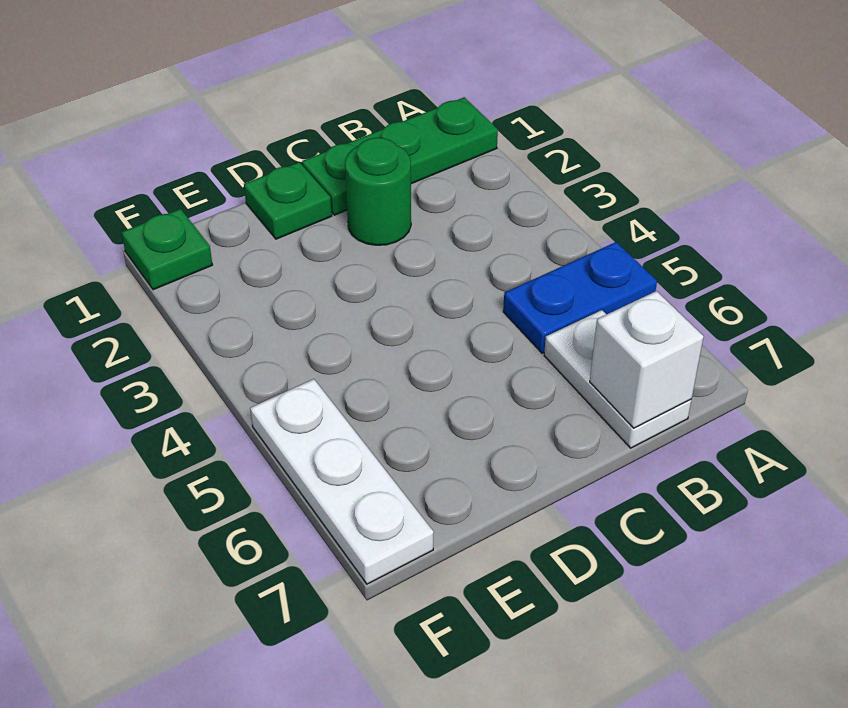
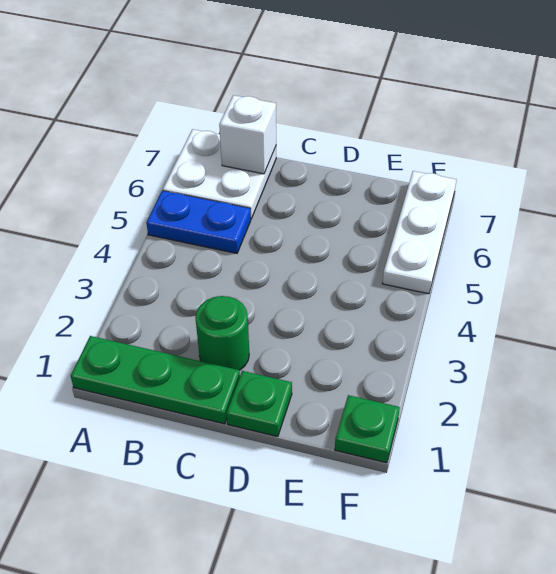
white 1x2 plate [544,310,691,448] -> white 2x2 plate [163,129,276,219]

